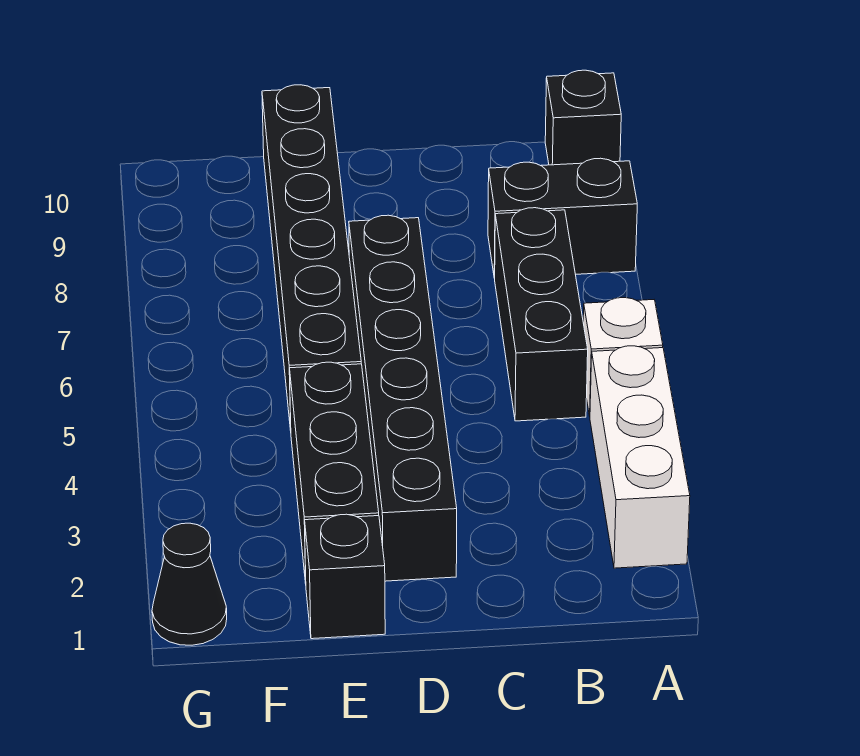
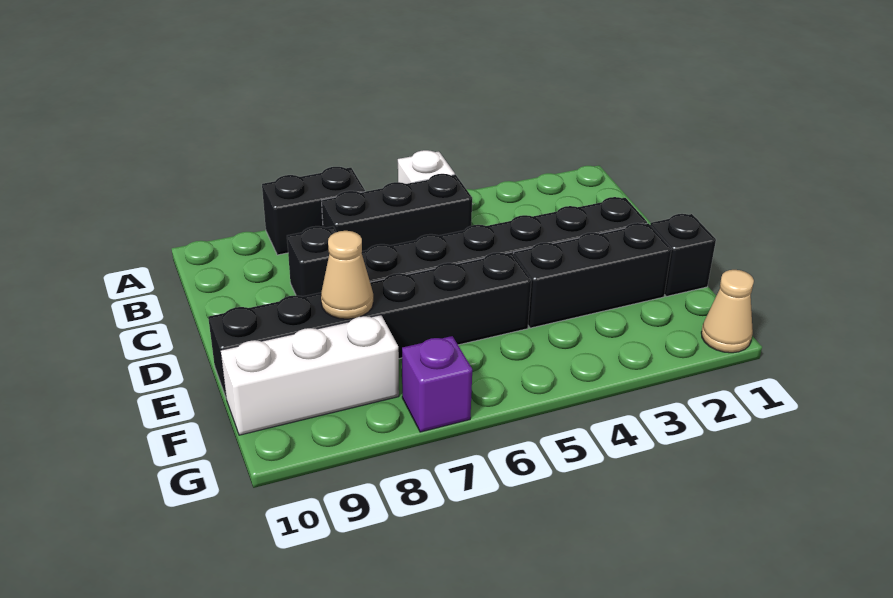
white 1x3 brick [590,346,690,568] -> white 1x3 brick moved to [221,315,399,435]
black 1x2 brick [488,158,637,278] -> black 1x2 brick turned to [262,167,365,255]
black 1x1 brick [545,70,621,165] -> black 1x1 brick moved to [287,226,336,297]
none -> tan 1x1 cone [321,231,373,319]
black 1x1 cone [152,523,227,645] -> tan 1x1 cone [701,270,754,353]
none -> purple 1x1 brick [402,336,472,432]

